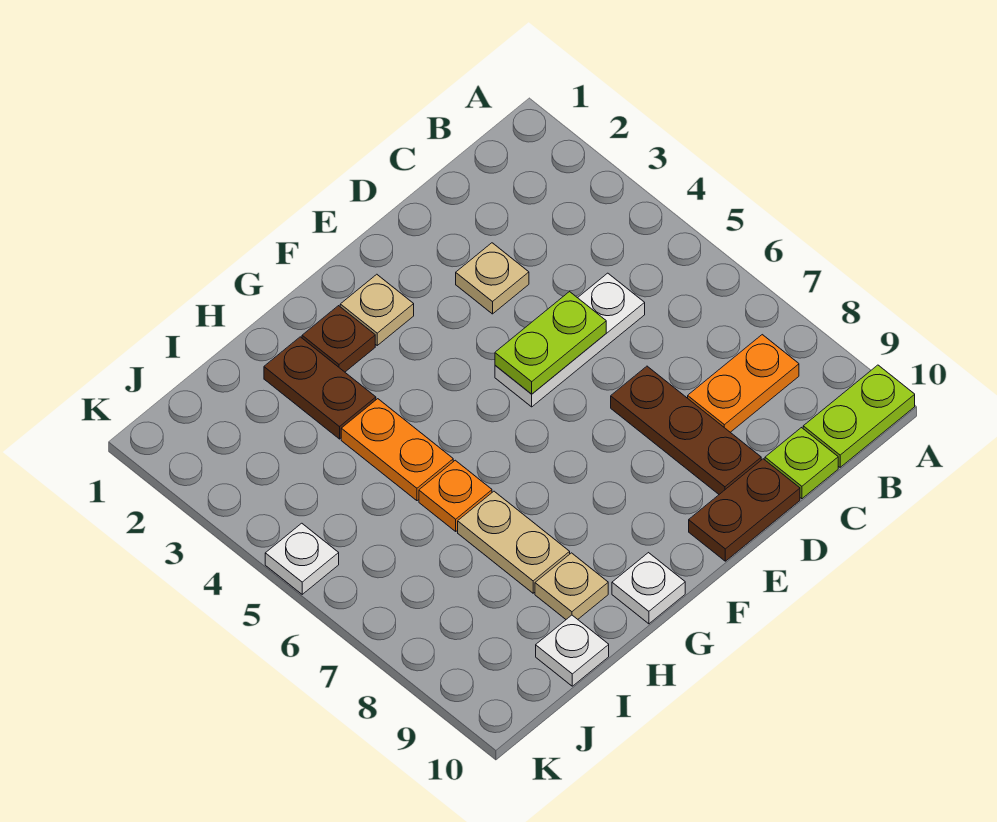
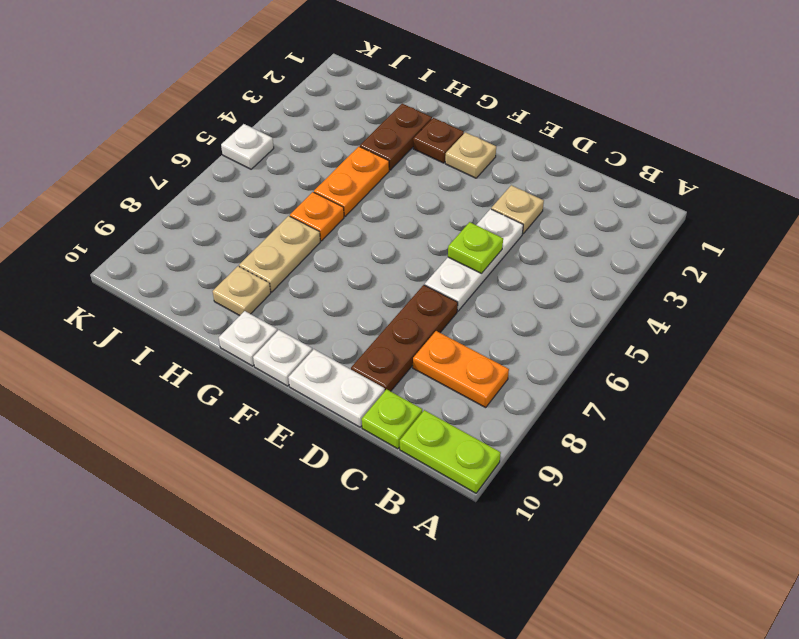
white 1x3 plate [495,273,645,407] -> white 1x3 plate turned to [425,209,523,311]
lime 1x2 plate [495,292,606,394] -> lime 1x1 plate [448,222,503,274]
brown 1x2 plate [689,459,800,561] -> white 1x2 plate [288,349,385,427]
white 1x1 plate [536,615,609,686] -> white 1x1 plate moved to [253,330,312,386]

